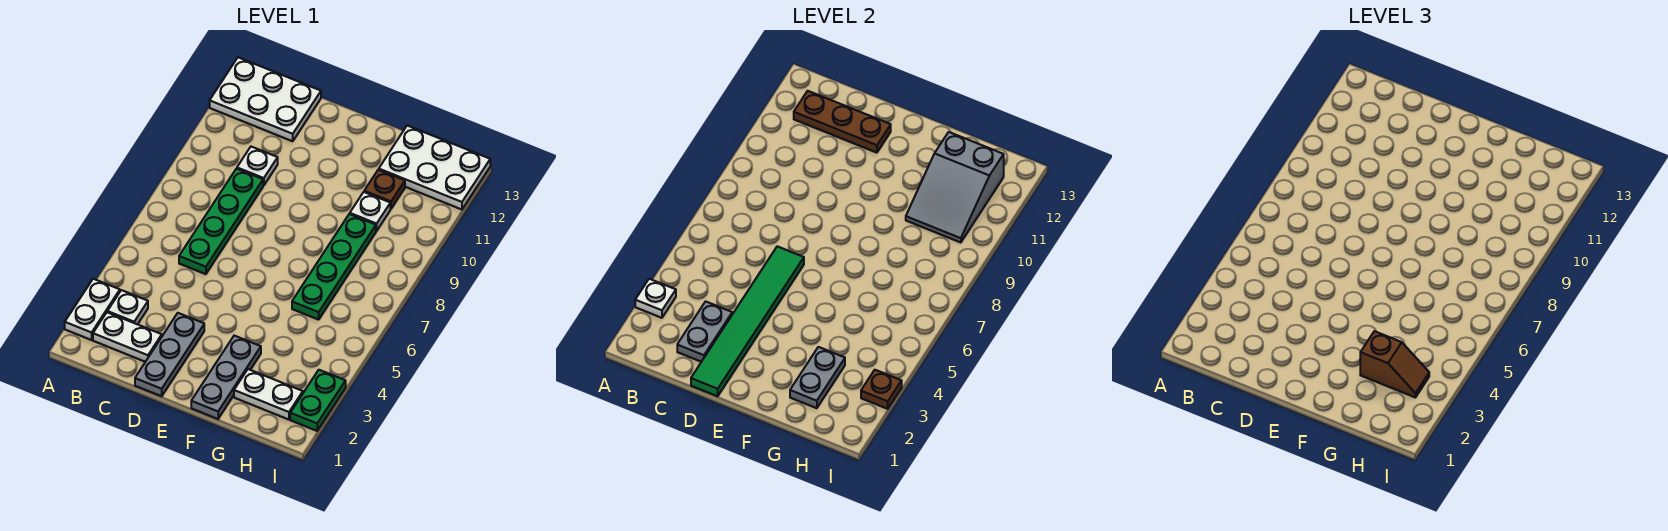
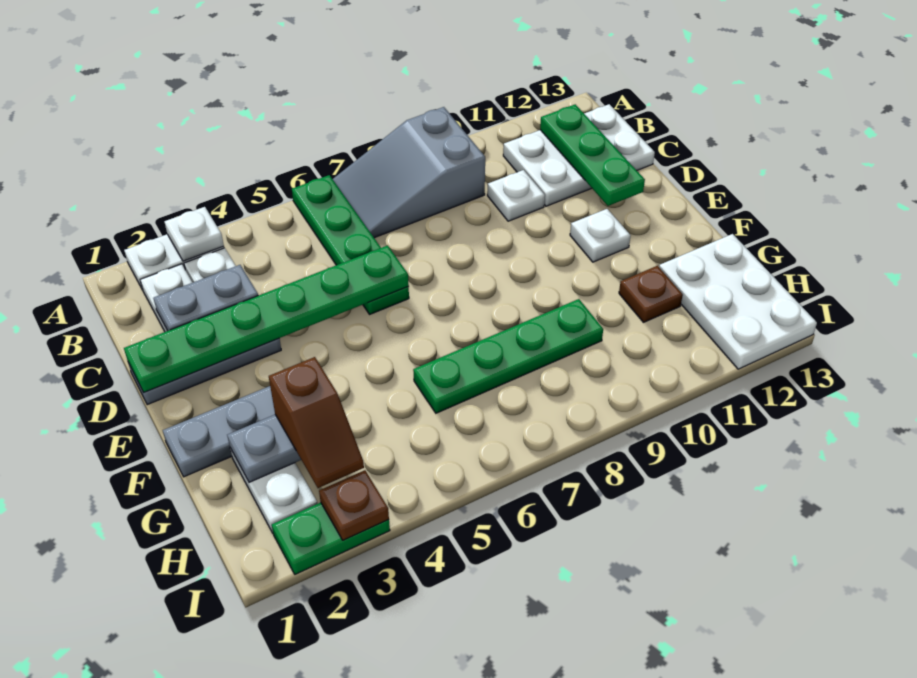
white 2x3 plate [210,57,321,141] -> white 2x3 plate turned to [503,104,655,206]
brown 1x3 plate [794,91,891,153] -> green 1x3 plate [540,104,645,206]
green 1x4 plate [179,169,263,274] -> green 1x4 plate turned to [292,175,409,315]
green 1x6 tile [691,246,804,396] -> green 1x6 plate [124,245,409,392]
white 1x1 plate [350,192,390,231] -> white 1x1 plate moved to [570,209,631,262]
grey 2x3 slope [906,132,1004,243] -> grey 2x3 slope moved to [333,107,485,238]

